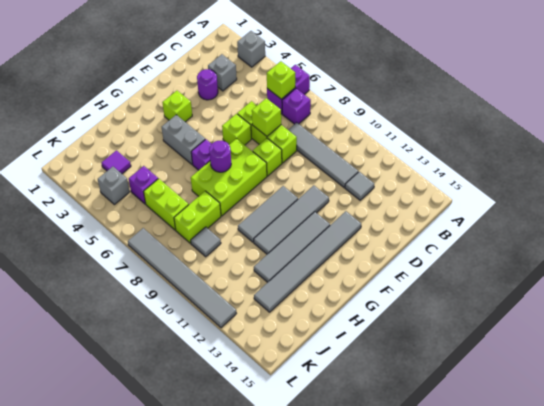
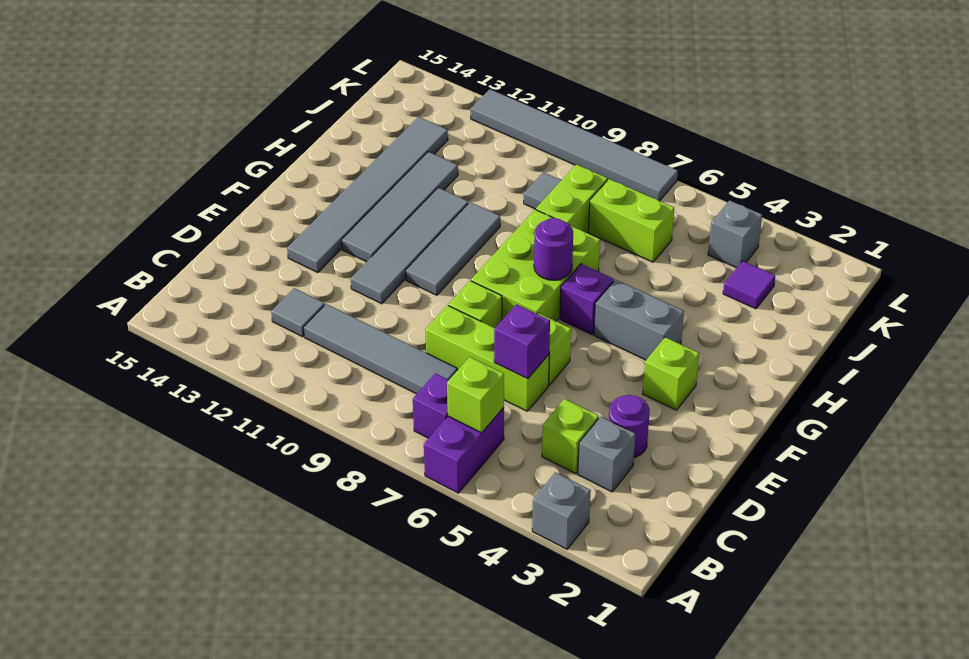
lime 1x1 brick [252,98,281,136] -> lime 1x1 brick moved to [542,399,599,474]
purple 1x1 brick [129,166,158,204] -> purple 1x1 brick moved to [494,304,550,379]

